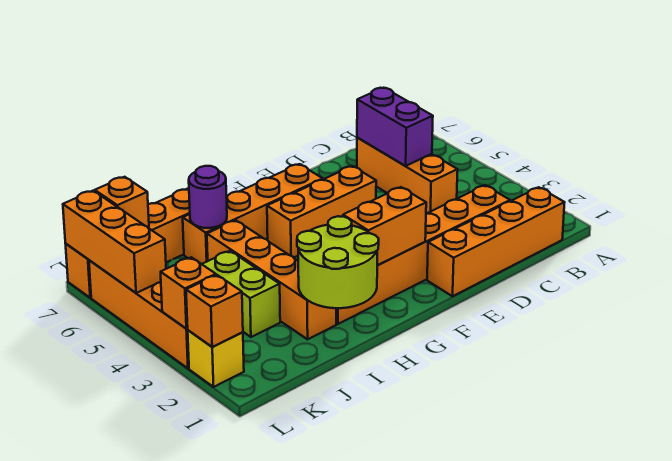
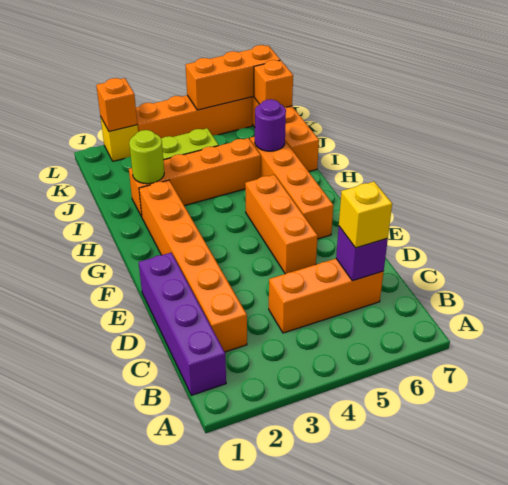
orange 1x4 brick [427,187,565,296] -> purple 1x4 brick [139,253,226,395]
purple 1x2 brick [357,88,433,166] -> purple 1x1 brick [336,227,388,281]
none -> yellow 1x1 brick [339,182,392,248]
orange 1x2 brick [343,187,426,265] -> none
lime 2x2 round brick [297,216,379,308] -> lime 1x1 round brick [129,130,164,184]
orange 1x1 brick [161,257,216,329] -> none

